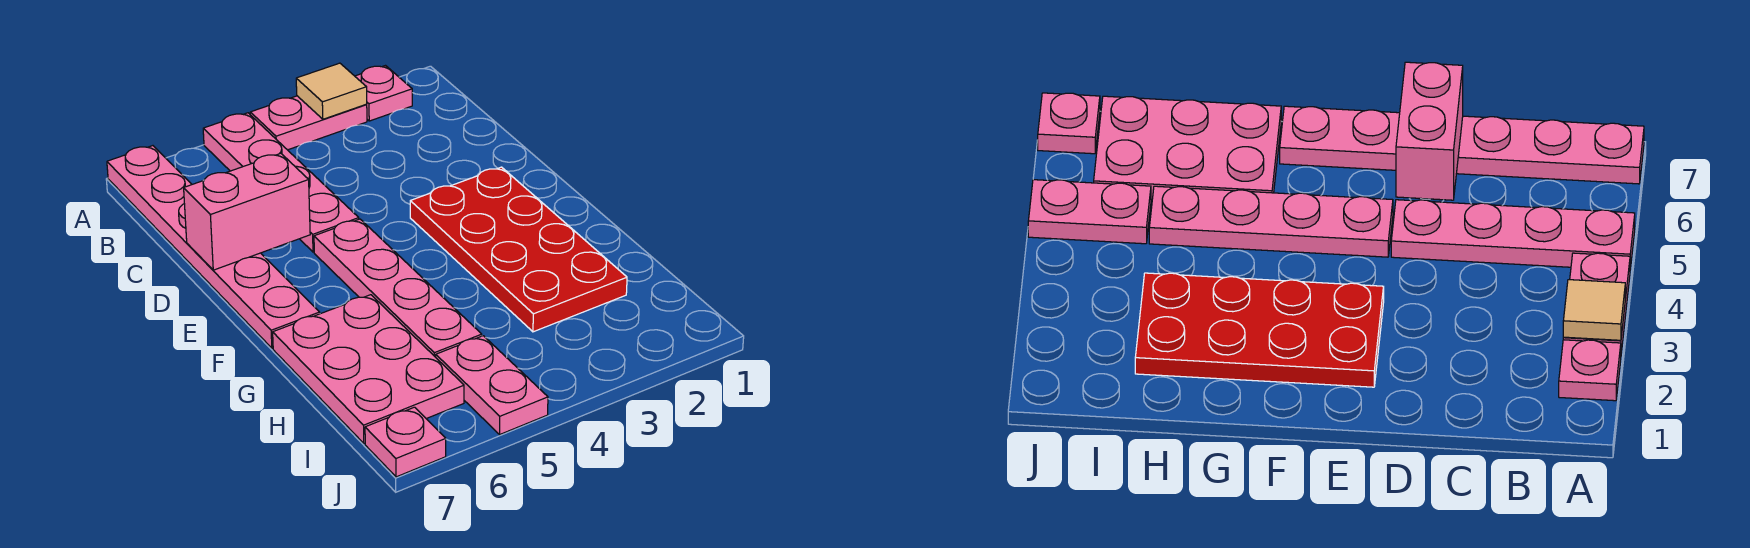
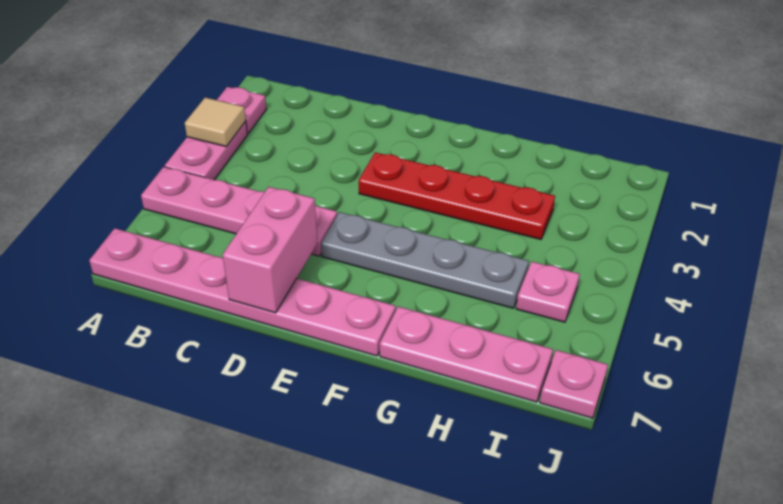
red 2x4 plate [410,167,627,332] -> red 1x4 plate [359,152,555,239]
pink 1x4 plate [314,219,482,357] -> grey 1x4 plate [321,212,529,308]
pink 2x3 plate [273,295,464,443] -> pink 1x3 plate [380,306,553,402]
pink 1x2 plate [436,336,548,435] -> pink 1x1 plate [516,262,580,322]

